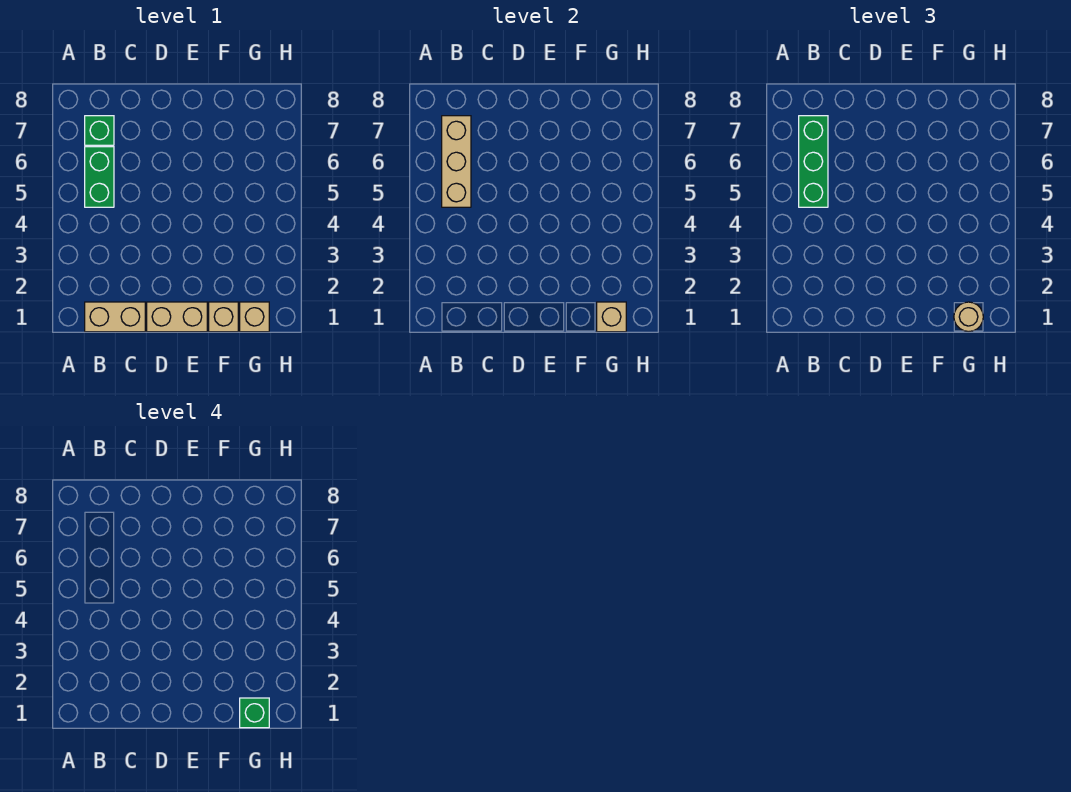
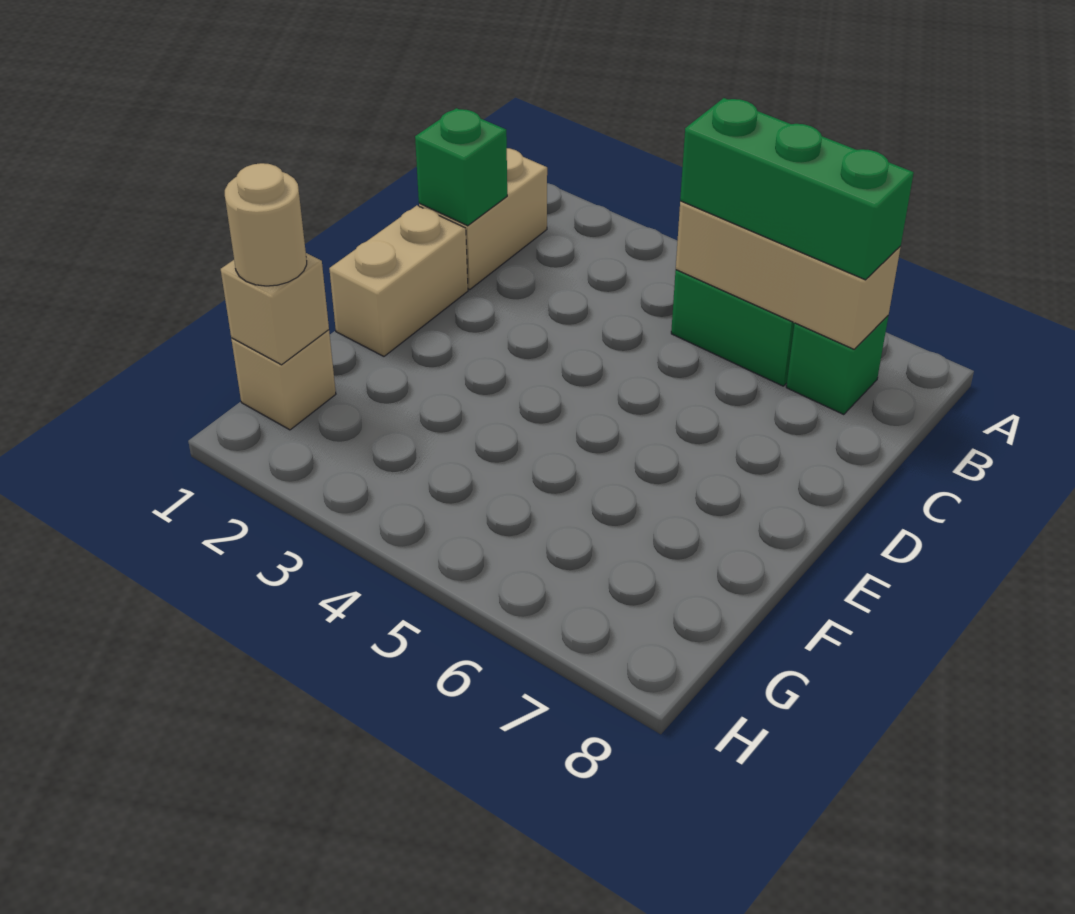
tan 1x1 brick [209,302,238,332] -> none
green 1x1 brick [240,698,269,728] -> green 1x1 brick moved to [415,108,507,226]

